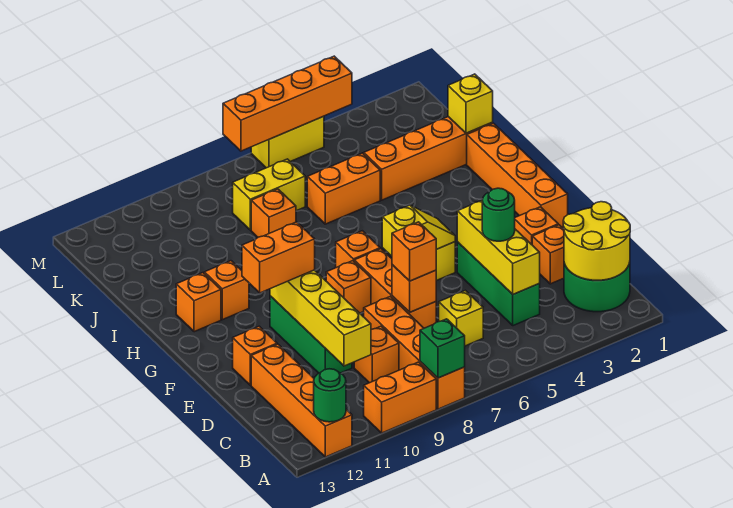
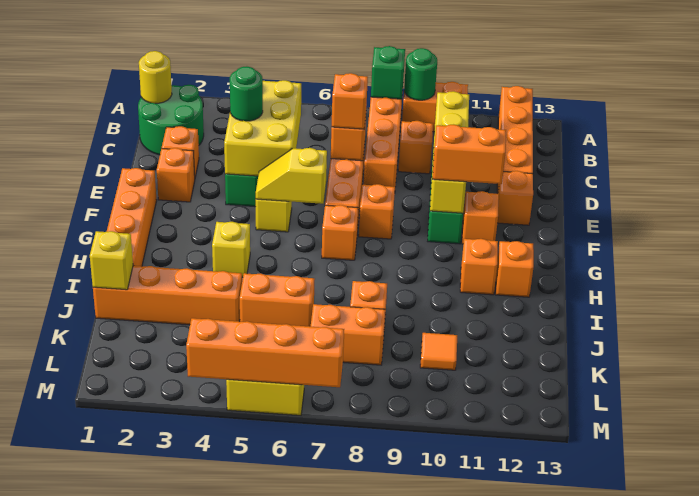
green 1x1 round brick [314,369,346,422] -> green 1x1 round brick moved to [404,48,437,100]
yellow 2x2 round brick [563,202,630,280] -> yellow 1x1 round brick [139,51,172,103]
yellow 1x3 brick [457,201,540,294] -> yellow 2x3 brick [224,80,301,176]
yellow 1x1 brick [439,290,483,346] -> yellow 1x1 brick moved to [212,222,250,277]
none -> orange 1x1 brick [462,191,499,244]
yellow 1x2 brick [233,159,305,230] -> orange 1x2 brick [311,304,385,365]
none -> orange 1x1 tile [420,333,457,370]

